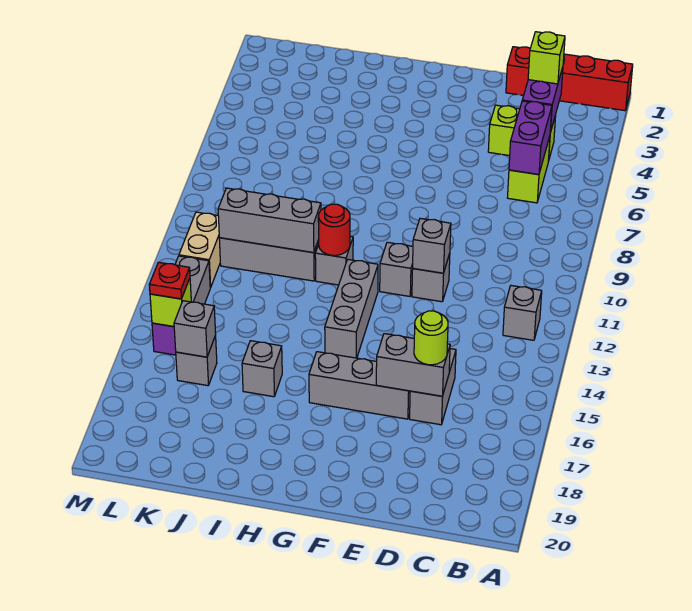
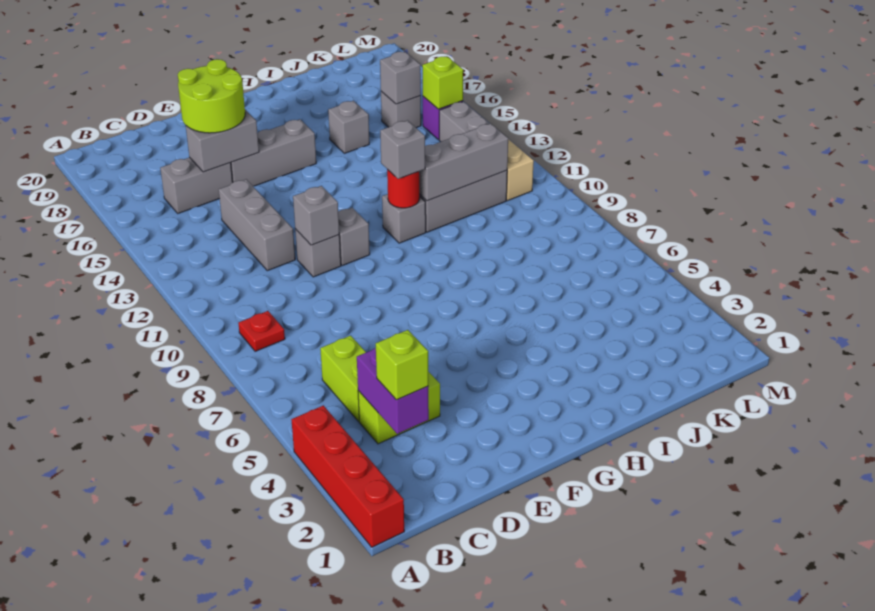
red 1x4 brick [506,47,633,111] -> red 1x4 brick turned to [291,405,404,547]
grey 1x1 brick [503,286,542,340] -> grey 1x1 brick moved to [380,120,425,179]
purple 1x2 brick [509,101,552,174] -> none
grey 1x2 brick [410,349,456,425] -> grey 1x2 brick turned to [160,157,233,213]
lime 1x1 round brick [414,311,448,365] -> lime 2x2 round brick [178,59,245,133]
grey 1x3 brick [325,260,378,358] -> grey 1x3 brick moved to [219,179,295,271]
red 1x1 plate [149,262,190,299] -> red 1x1 plate moved to [238,311,285,351]

